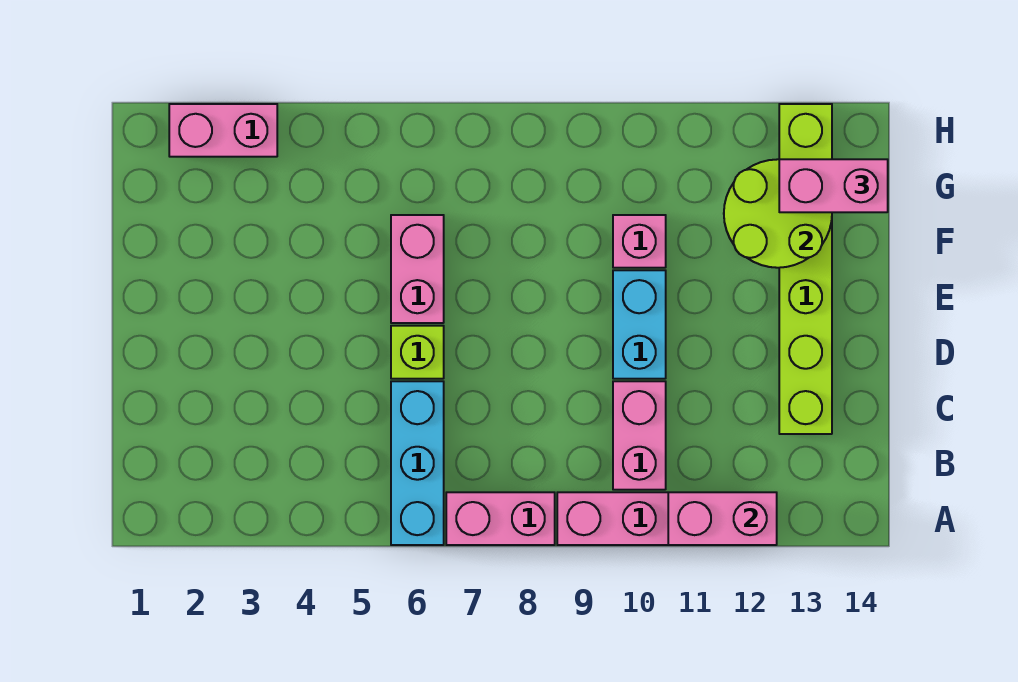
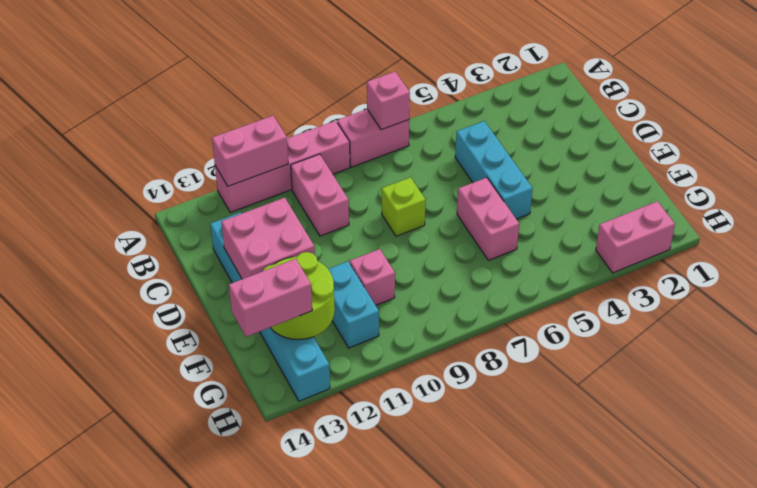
cyan 1x3 brick [391,381,444,545] -> cyan 1x3 brick moved to [455,121,533,219]
none -> pink 1x1 brick [367,72,410,130]
lime 1x6 brick [779,104,832,434] -> cyan 1x6 brick [210,212,330,401]
lime 1x1 brick [391,326,444,379] -> lime 1x1 brick moved to [382,177,426,236]
cyan 1x2 brick [613,270,666,379] -> cyan 1x2 brick moved to [328,261,379,348]
none -> pink 2x2 brick [221,198,315,279]

